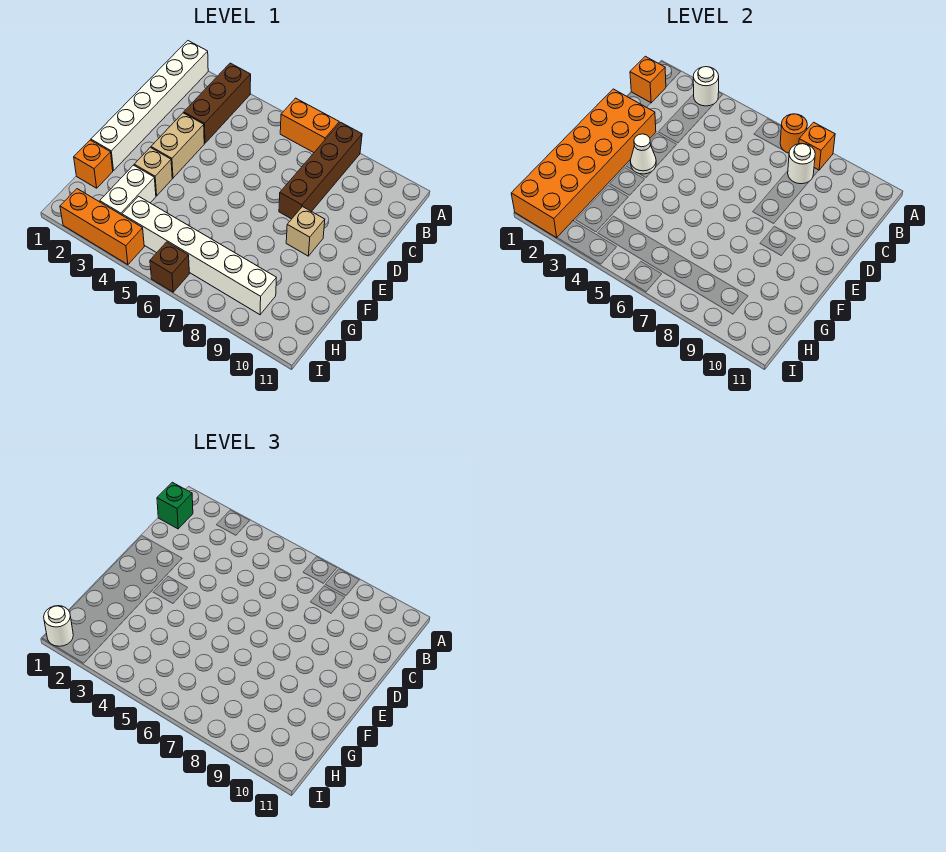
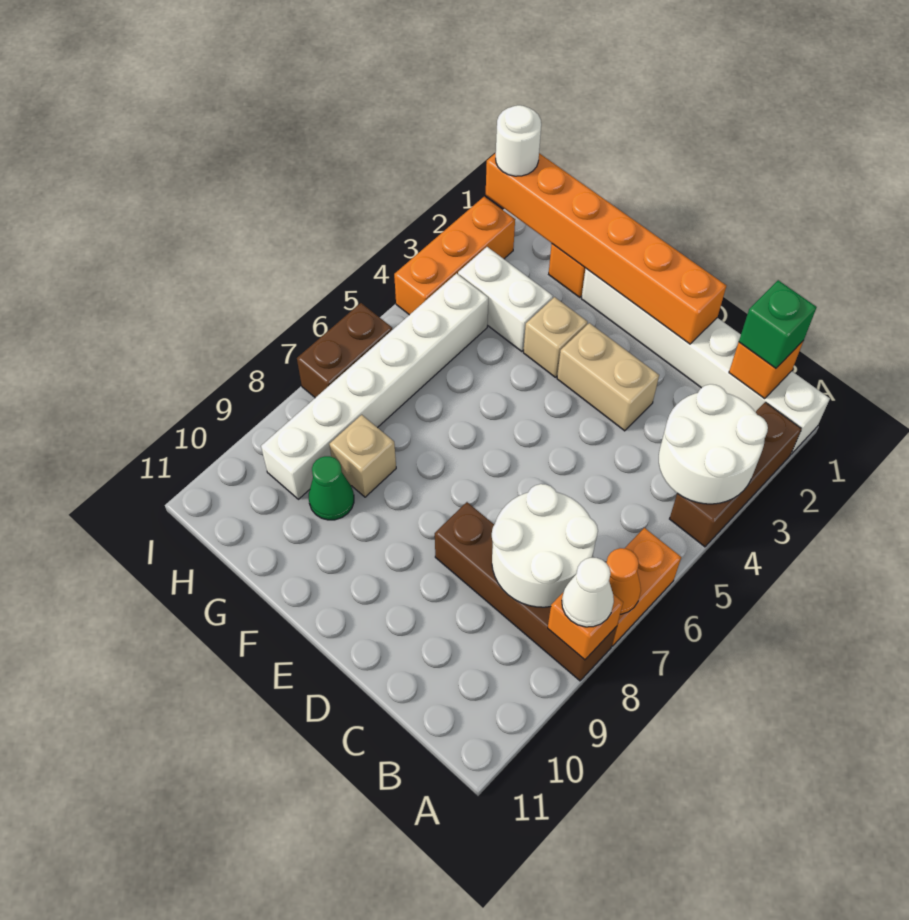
brown 1x3 brick [184,63,251,143] -> brown 1x3 brick turned to [670,402,801,547]
white 1x1 round brick [693,67,719,106] -> white 2x2 round brick [659,384,768,504]
orange 1x1 round brick [780,114,807,153] -> orange 1x1 cone [607,548,641,614]
white 1x1 round brick [788,144,815,184] -> white 2x2 round brick [492,484,598,607]
orange 2x6 brick [511,89,656,238] -> orange 1x6 brick [486,153,726,344]
white 1x1 cone [630,134,656,174] -> white 1x1 cone moved to [562,558,614,627]
tan 1x1 brick [286,207,325,256] -> tan 1x1 brick moved to [329,415,396,497]
none -> green 1x1 cone [309,456,354,520]
brown 1x1 brick [150,242,189,292] -> brown 1x2 brick [297,303,392,398]

